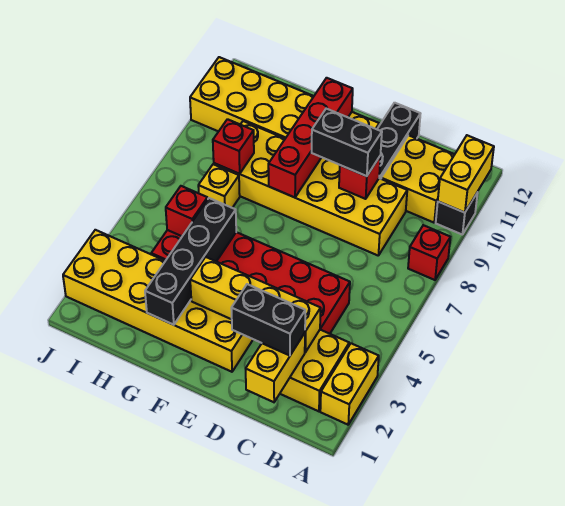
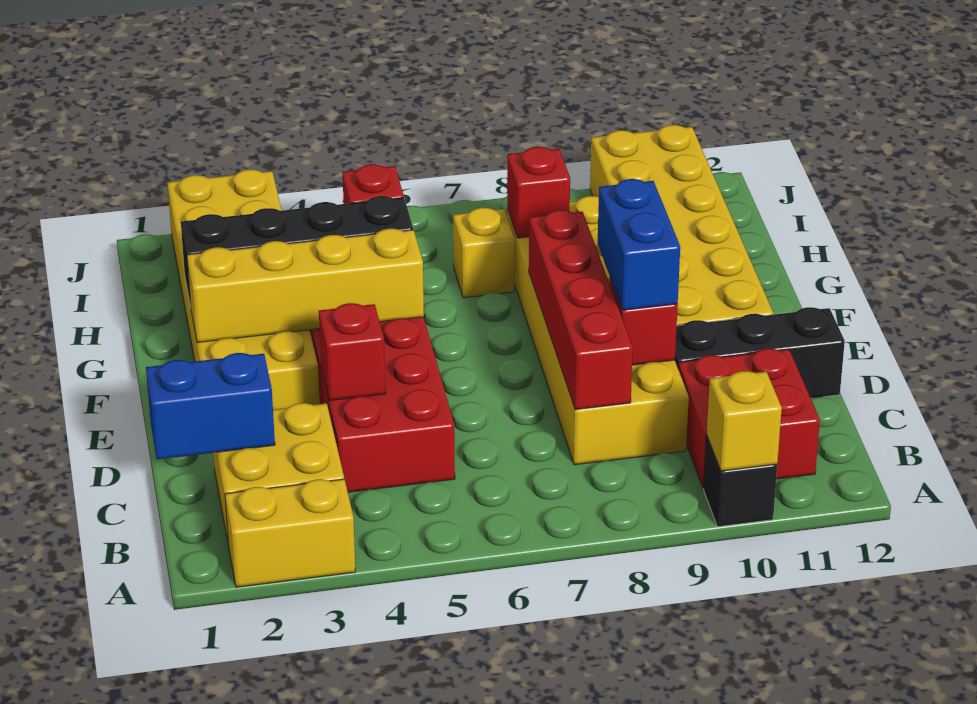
red 1x1 brick [408,225,450,280] -> red 1x1 brick moved to [319,303,385,401]
yellow 1x2 brick [438,135,494,213] -> yellow 1x1 brick [707,371,782,471]
yellow 2x2 brick [381,135,455,223] -> red 2x2 brick [678,349,820,488]
yellow 1x2 brick [246,333,305,402] -> blue 1x2 brick [146,353,275,459]
black 1x2 brick [231,284,305,356] -> none
yellow 1x4 brick [190,257,321,352] -> yellow 1x4 brick turned to [187,229,424,343]
black 1x2 brick [312,109,382,176] -> blue 1x2 brick [598,179,680,310]
red 1x4 brick [268,78,353,198] -> red 1x4 brick turned to [529,210,633,410]

